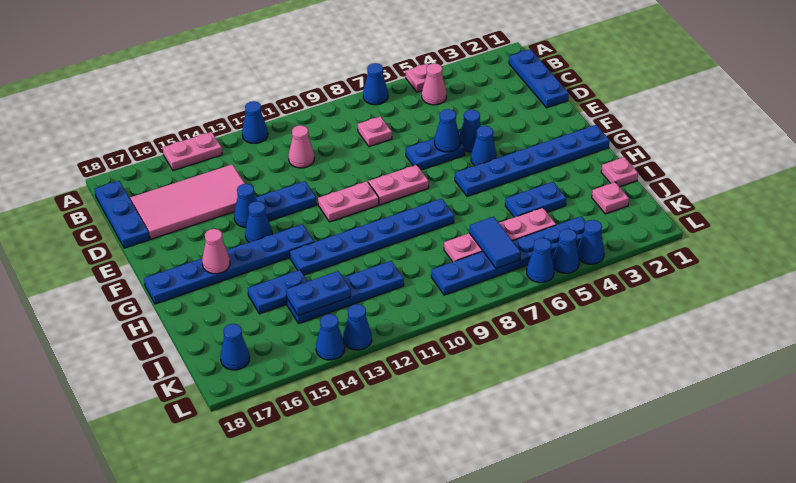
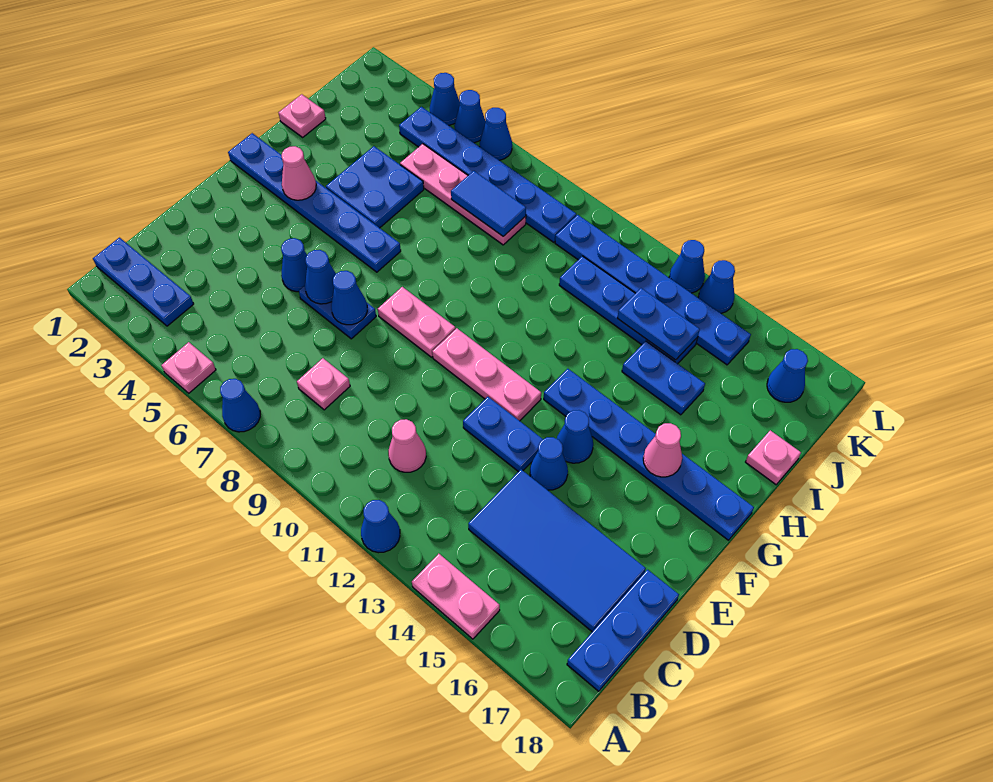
blue 1x3 plate [509,49,569,108] -> blue 1x3 plate turned to [93,238,194,326]
pink 1x1 cone [422,63,446,105] -> pink 1x1 cone moved to [282,146,316,200]
pink 2x4 tile [130,164,245,239] -> blue 2x4 tile [468,470,646,632]
blue 1x1 cone [471,126,497,166] -> blue 1x1 cone moved to [331,271,367,325]
pink 1x2 plate [318,181,379,222] -> pink 1x3 plate [432,328,541,421]
blue 1x6 plate [290,199,454,275] -> blue 1x6 plate moved to [555,215,751,365]
blue 1x2 plate [505,182,566,217] -> blue 2x2 plate [326,146,424,228]
pink 1x1 plate [592,182,629,214] -> pink 1x1 plate moved to [746,430,801,485]
blue 1x2 tile [469,217,521,269] -> blue 1x2 tile turned to [451,171,526,236]

